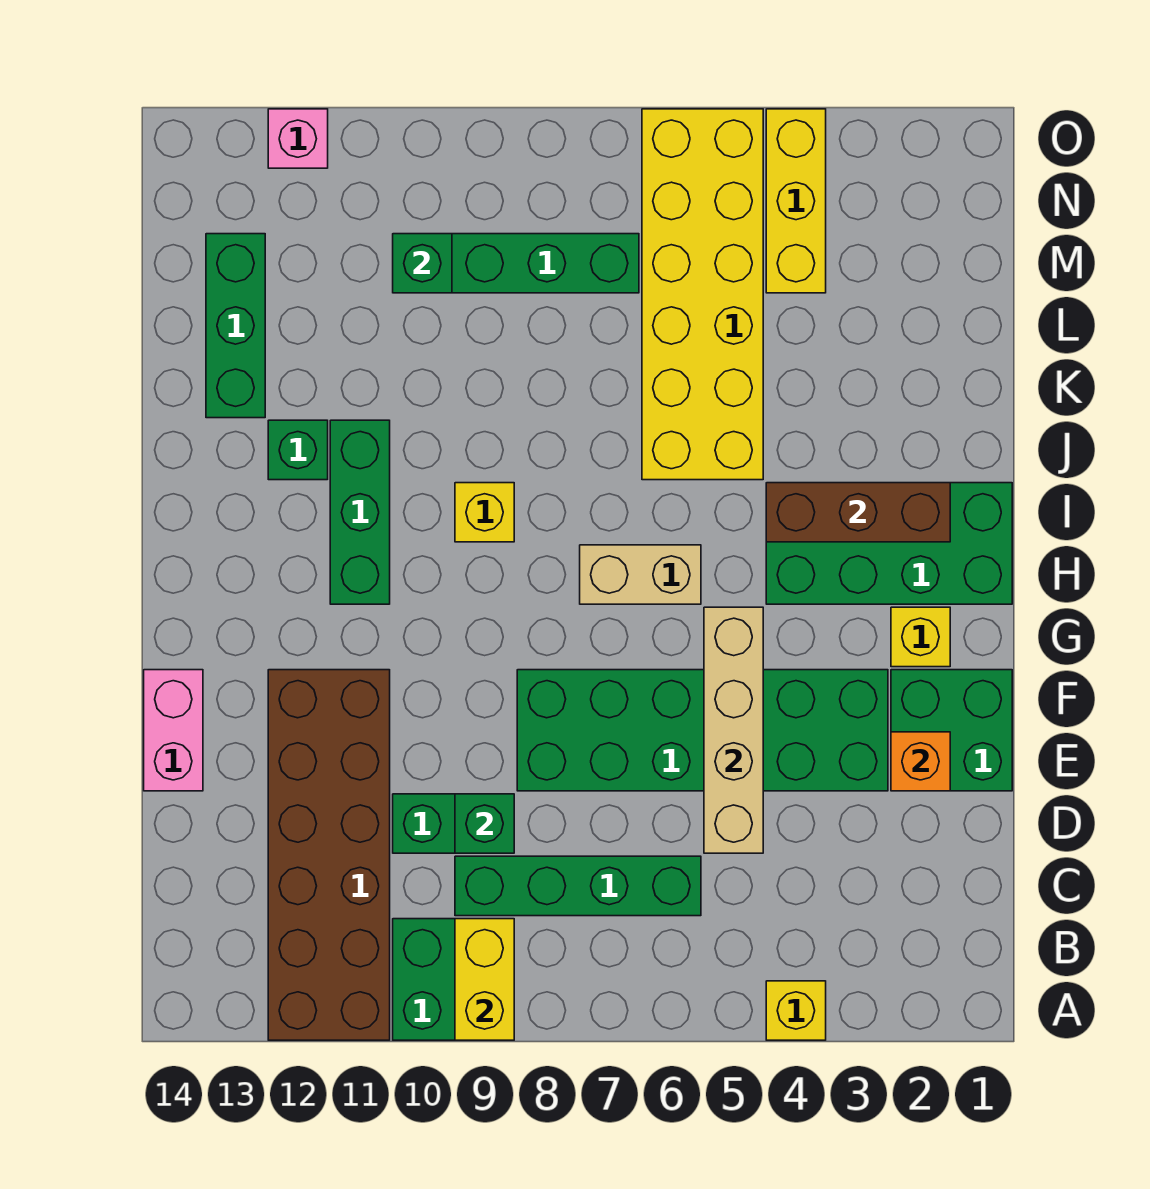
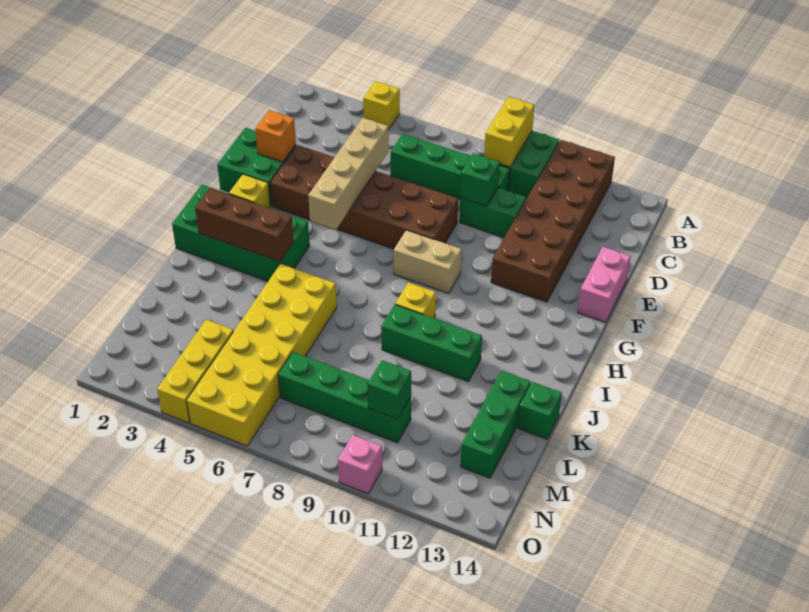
green 2x6 brick [517,670,888,791] -> brown 2x6 brick [270,145,458,249]
tan 1x2 brick [580,545,701,604] -> tan 1x2 brick moved to [394,230,462,293]
green 1x3 brick [330,420,390,604] -> green 1x3 brick turned to [381,305,482,381]
green 1x1 brick [268,420,328,480] -> green 1x1 brick moved to [518,382,562,439]
pink 1x1 brick [268,109,328,168] -> pink 1x1 brick moved to [338,435,382,494]

